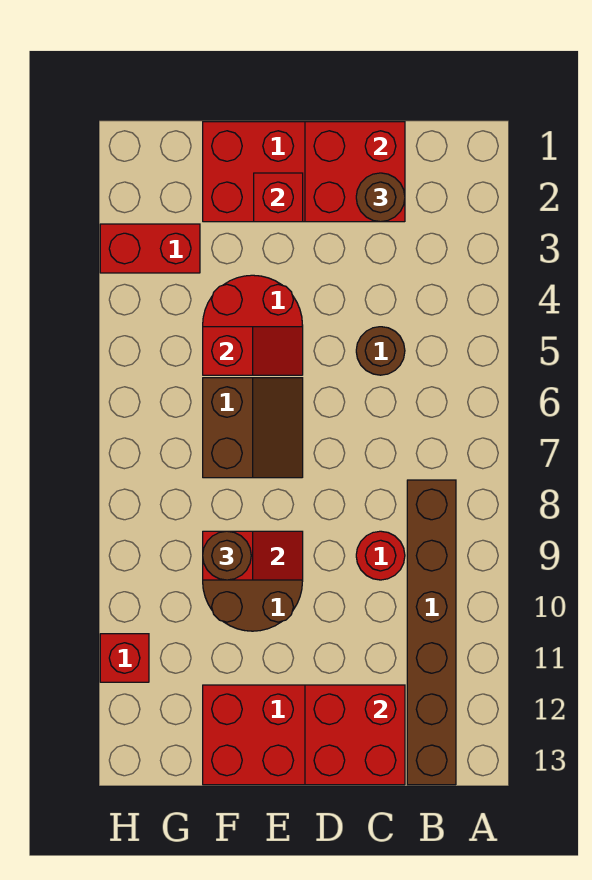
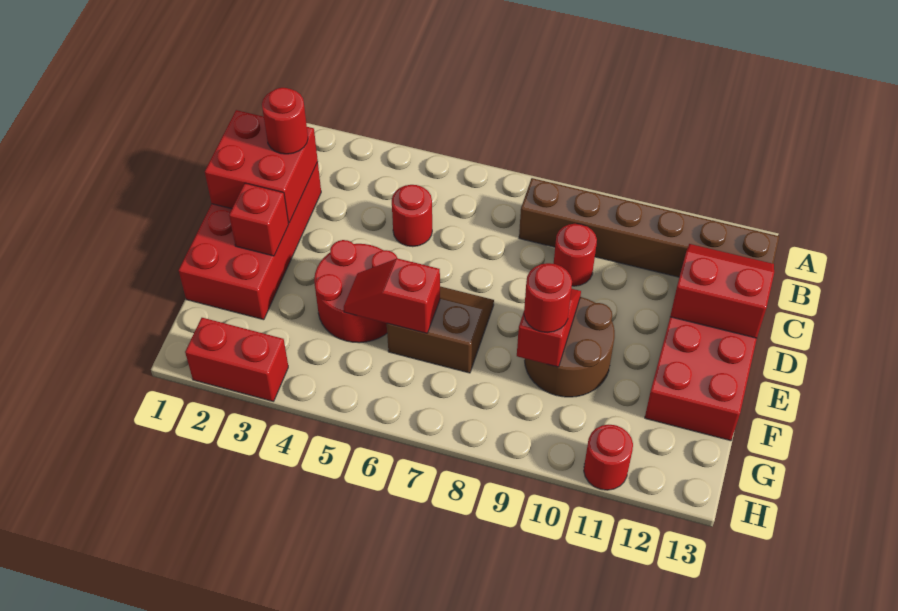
brown 1x1 round brick [356,173,405,222] -> red 1x1 round brick [262,88,308,154]
brown 1x1 round brick [356,327,405,375] -> red 1x1 round brick [392,185,432,247]
red 2x2 brick [305,685,405,785] -> red 2x2 slope [670,244,774,338]
red 1x2 slope [203,327,303,375] -> red 1x2 slope turned to [344,258,440,333]
brown 1x1 round brick [203,531,251,580] -> red 1x1 round brick [524,263,572,332]
red 1x2 brick [100,224,200,273] -> red 1x2 brick turned to [185,318,288,402]
red 1x1 brick [100,634,149,682] -> red 1x1 round brick [584,425,633,490]

